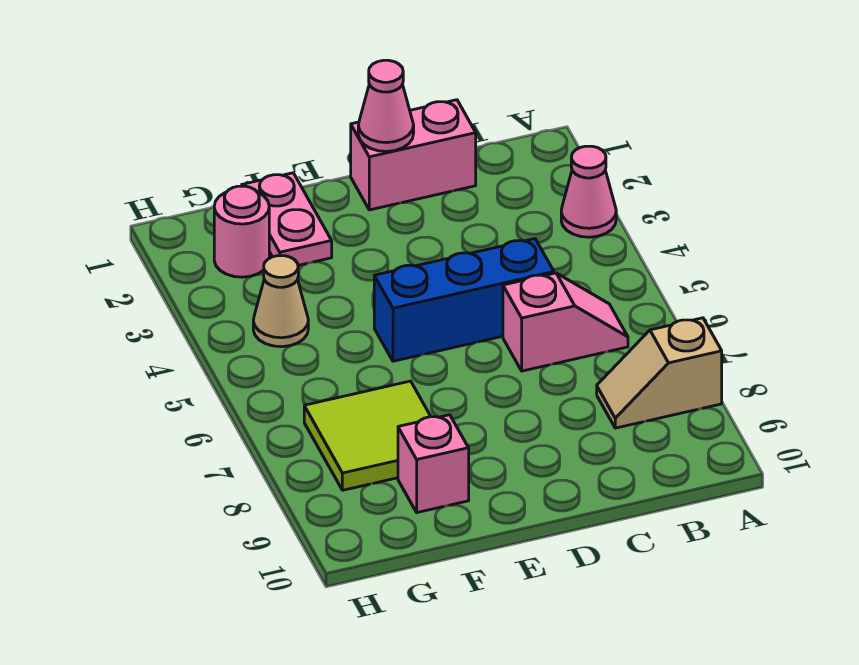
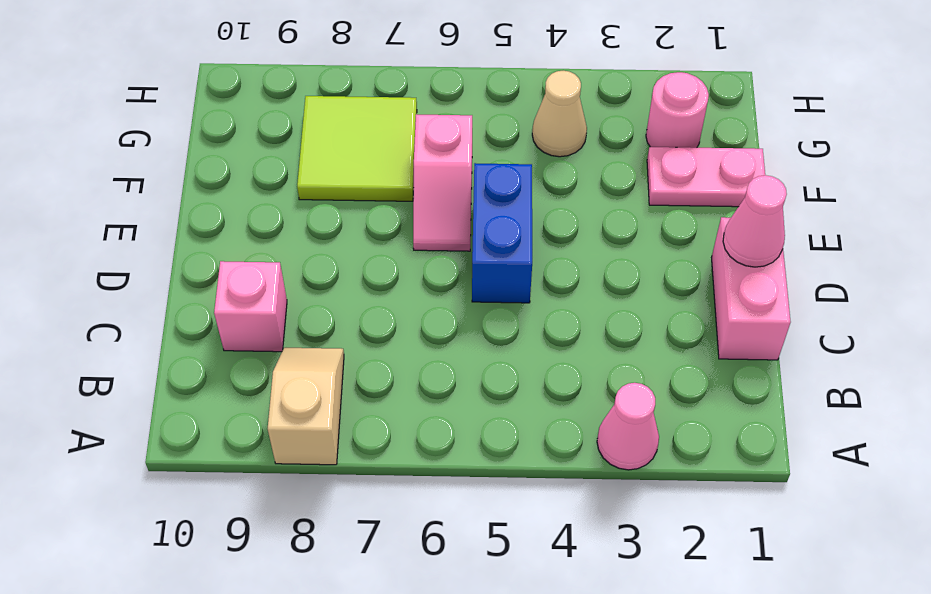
pink 1x2 slope [503,273,628,371] -> pink 1x2 slope moved to [413,114,472,251]
blue 1x3 brick [374,239,554,361] -> blue 1x2 brick [472,163,532,303]
pink 1x1 brick [398,415,469,513] -> pink 1x1 brick moved to [214,261,287,352]

